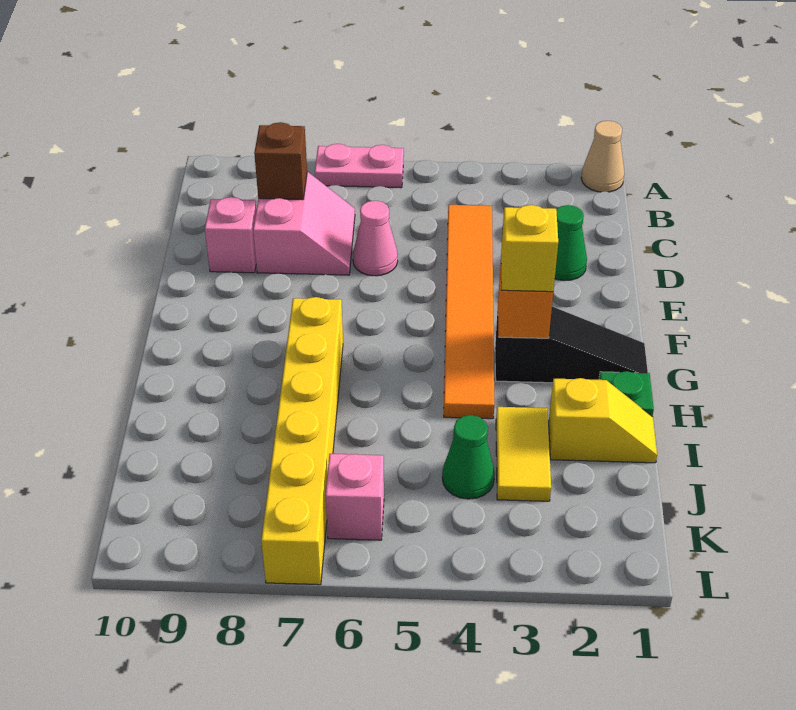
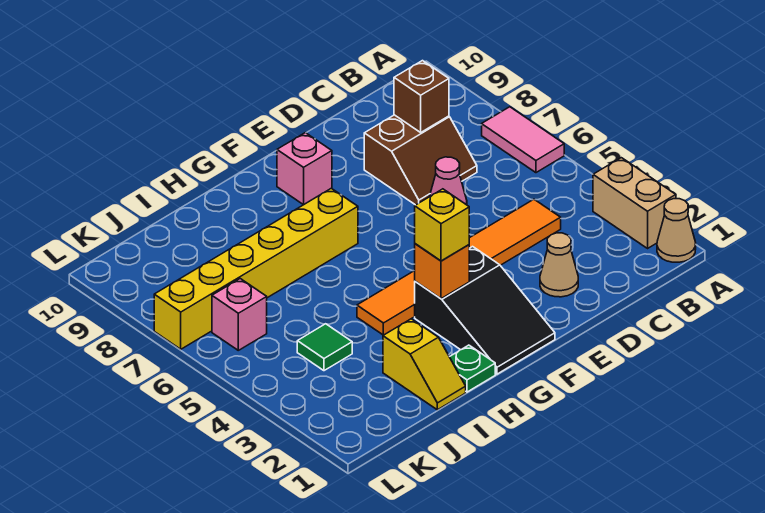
none -> tan 1x2 brick [593,158,676,248]
pink 1x2 plate [315,144,404,188] -> pink 1x2 tile [482,107,564,173]
pink 2x2 slope [253,172,355,275] -> brown 2x2 slope [364,115,477,205]
green 1x1 cone [555,205,587,281] -> tan 1x1 cone [540,233,578,297]
pink 1x1 brick [205,197,257,273] -> pink 1x1 brick moved to [277,133,332,205]
black 1x3 slope [495,307,648,383] -> black 2x3 slope [415,247,555,374]
yellow 1x2 tile [496,407,551,501] -> none
green 1x1 cone [442,415,495,499] -> green 1x1 tile [297,324,352,371]

